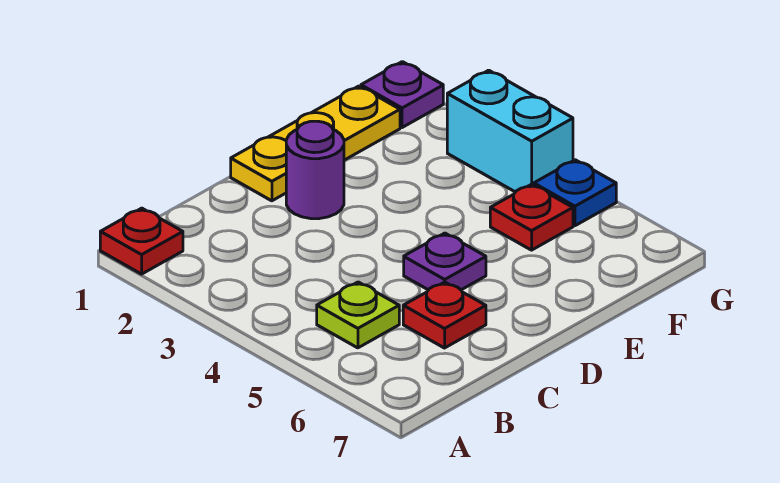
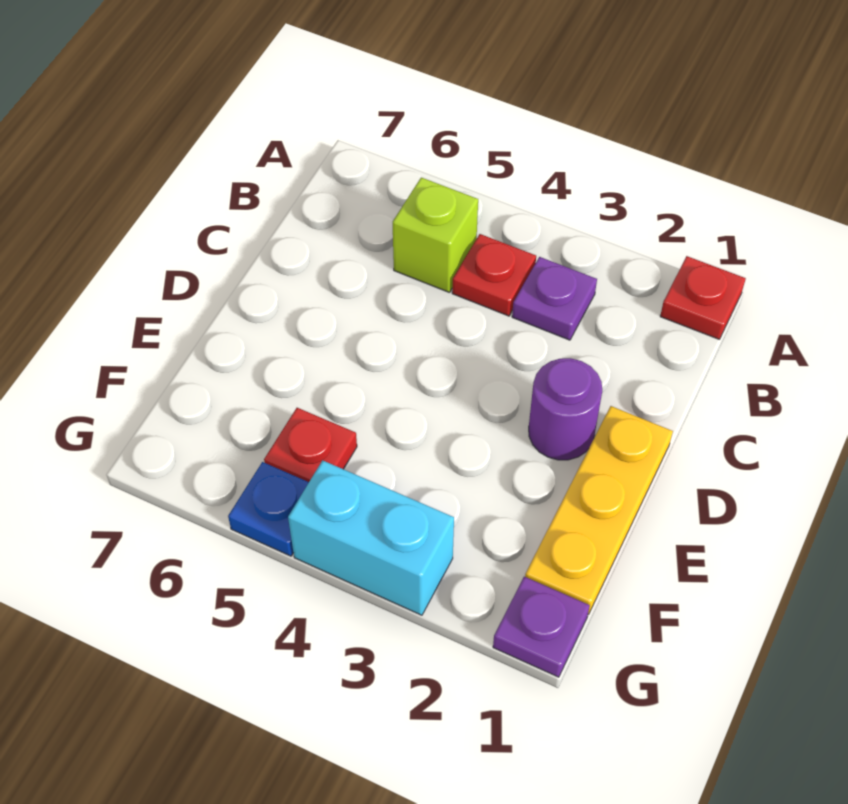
lime 1x1 plate [317,282,399,348] -> lime 1x1 brick [393,178,478,292]
red 1x1 plate [403,282,486,348] -> red 1x1 plate moved to [452,234,536,316]
purple 1x1 plate [404,233,486,290] -> purple 1x1 plate moved to [512,257,597,340]

